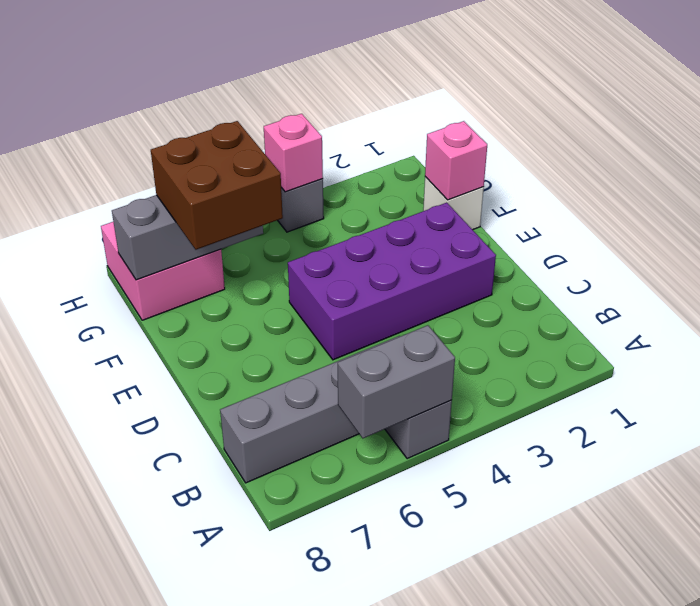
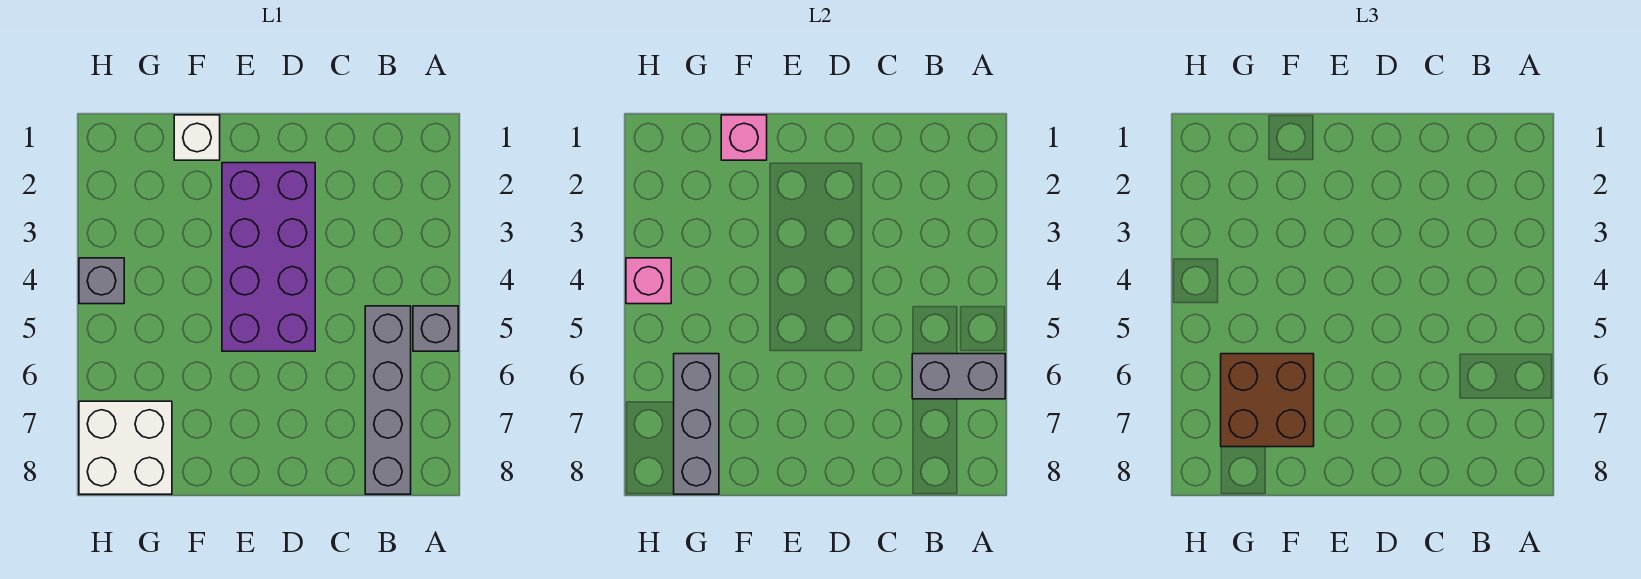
grey 1x2 brick [338,325,455,438] -> grey 1x2 brick turned to [912,354,1005,399]
pink 2x2 brick [101,222,225,320] -> white 2x2 brick [79,401,172,494]

